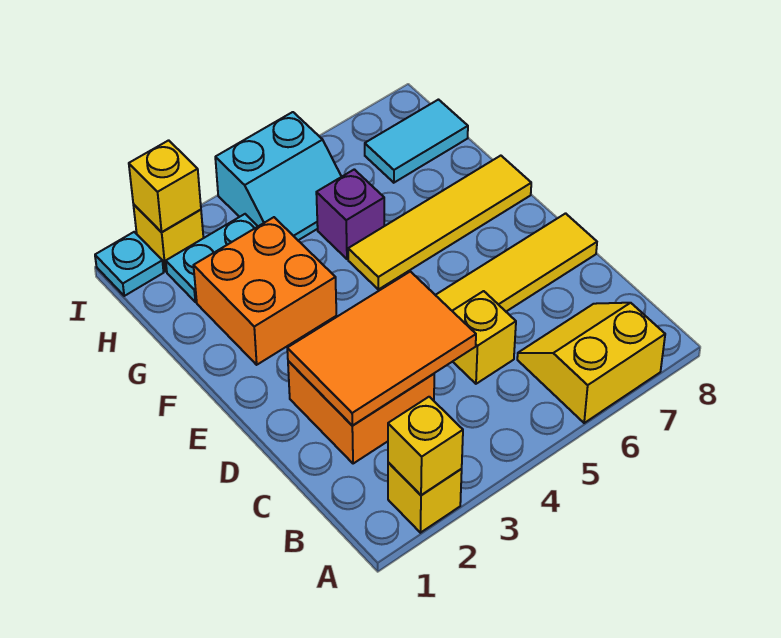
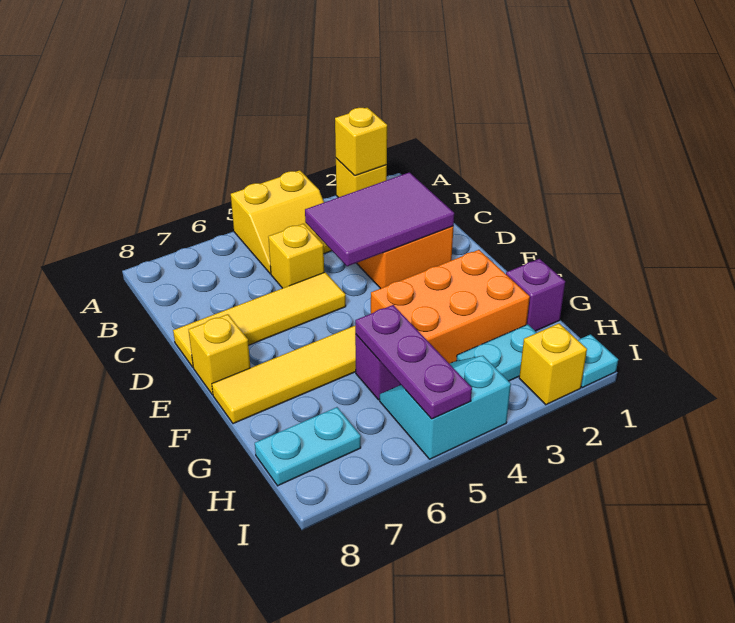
yellow 2x2 slope [517,303,665,423] -> yellow 2x2 slope moved to [231,170,332,274]
orange 2x3 tile [287,271,476,426] -> purple 2x3 tile [305,172,454,266]
orange 2x2 brick [193,217,336,365] -> orange 2x3 brick [371,250,530,364]
none -> purple 1x1 brick [506,259,565,331]
none -> purple 1x3 plate [355,305,472,419]
cyan 1x2 tile [365,100,468,183] -> cyan 1x2 plate [255,407,361,486]
yellow 1x1 brick [129,140,201,232] -> yellow 1x1 brick moved to [189,314,250,395]

